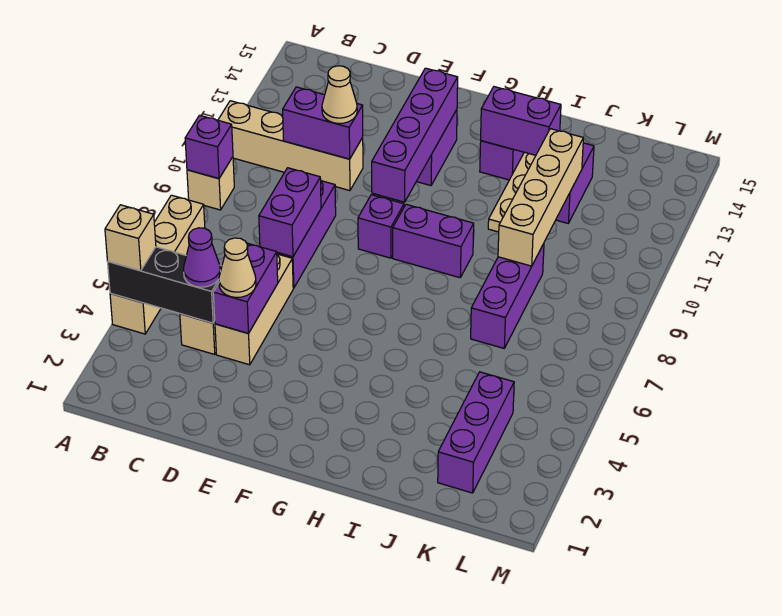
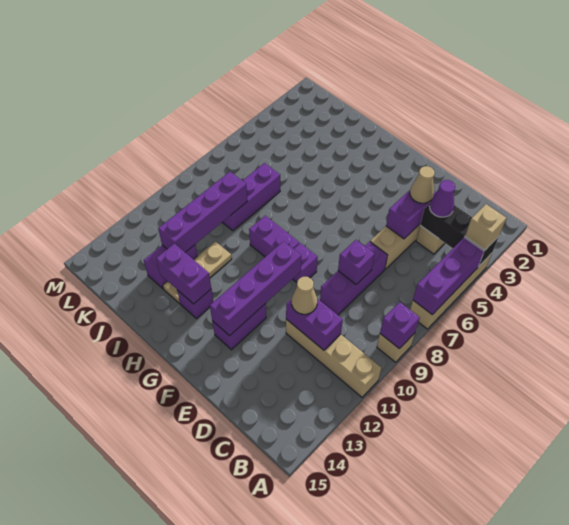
purple 1x2 brick [259,168,321,257] -> purple 1x1 brick [338,240,374,284]
tan 1x4 brick [498,129,583,266] -> purple 1x4 brick [158,172,247,252]
purple 1x3 brick [438,372,514,493] -> purple 1x3 brick moved to [413,237,484,314]

